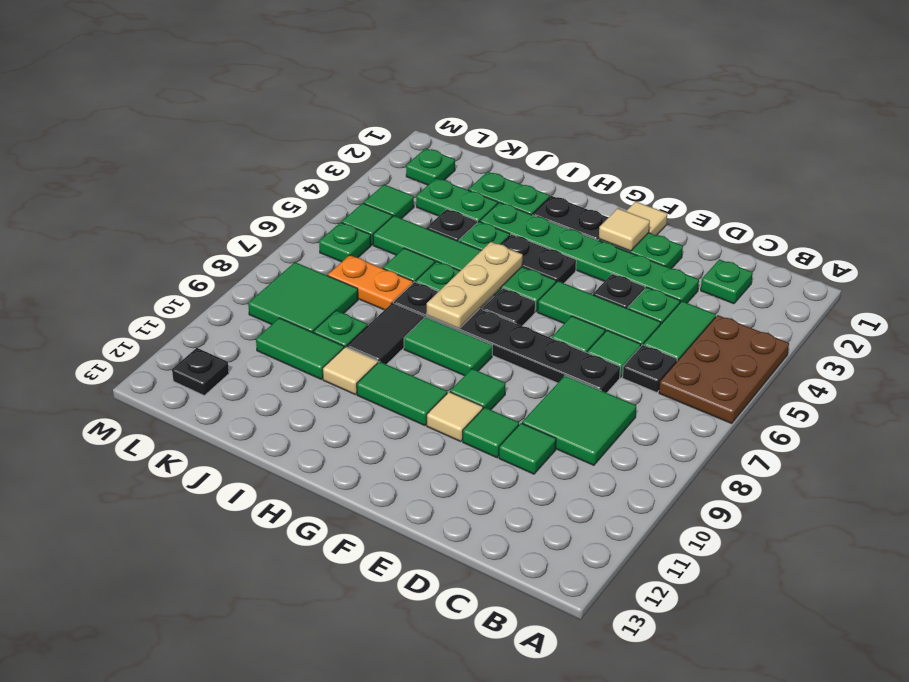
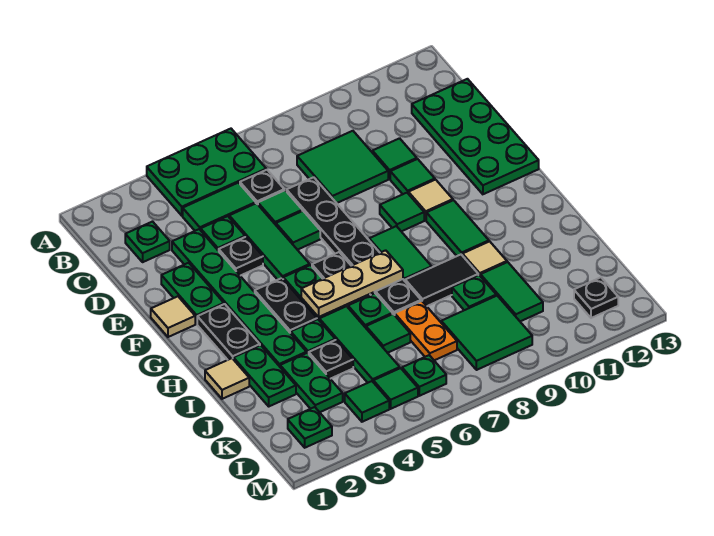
brown 2x3 plate [659,315,789,423] -> green 2x3 plate [147,129,266,216]
none -> green 2x4 plate [412,79,539,194]
tan 1x1 tile [599,208,650,251] -> tan 1x1 tile moved to [205,358,249,399]

